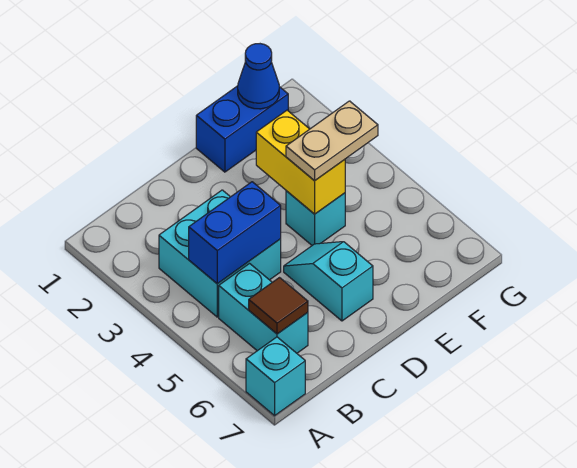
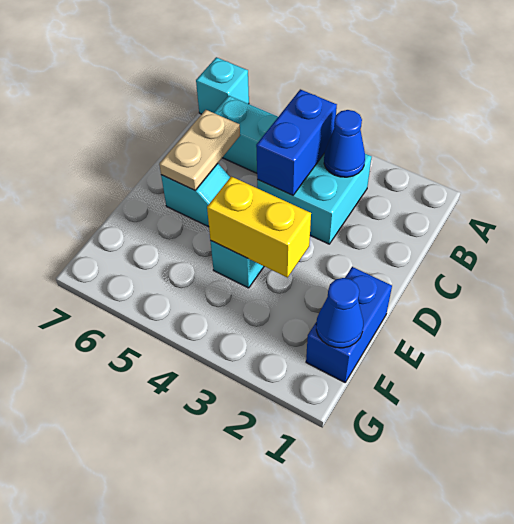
none -> blue 1x1 cone [324,110,365,177]
brown 1x1 tile [249,278,308,334] -> none
tan 1x2 plate [286,101,378,181] -> tan 1x2 plate moved to [159,110,240,190]

